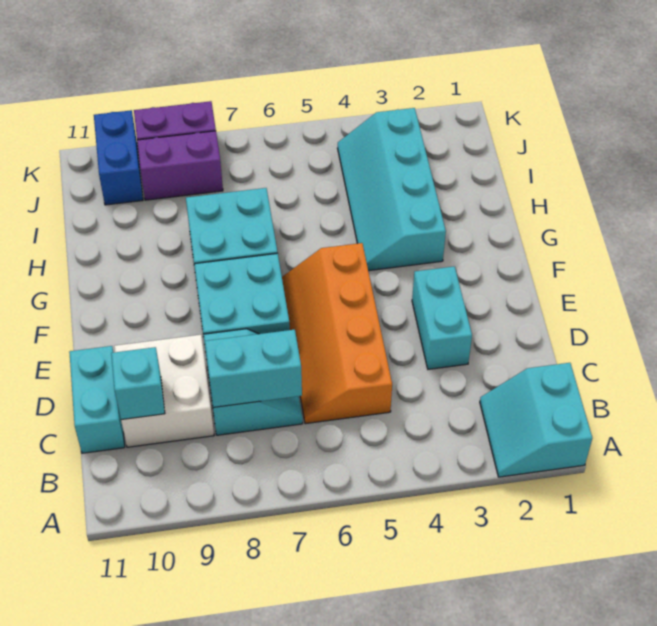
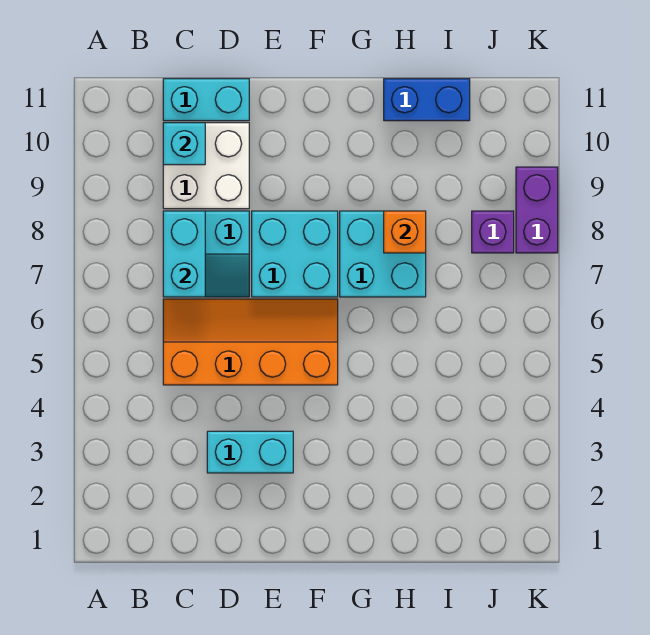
cyan 2x2 slope [480,363,592,477] -> none
cyan 2x4 slope [338,108,446,271] -> none
none -> orange 1x1 brick [384,211,426,253]
purple 1x2 brick [137,131,223,200] -> purple 1x1 brick [472,211,514,253]
blue 1x2 brick [94,110,143,205] -> blue 1x2 brick moved to [384,79,470,121]

